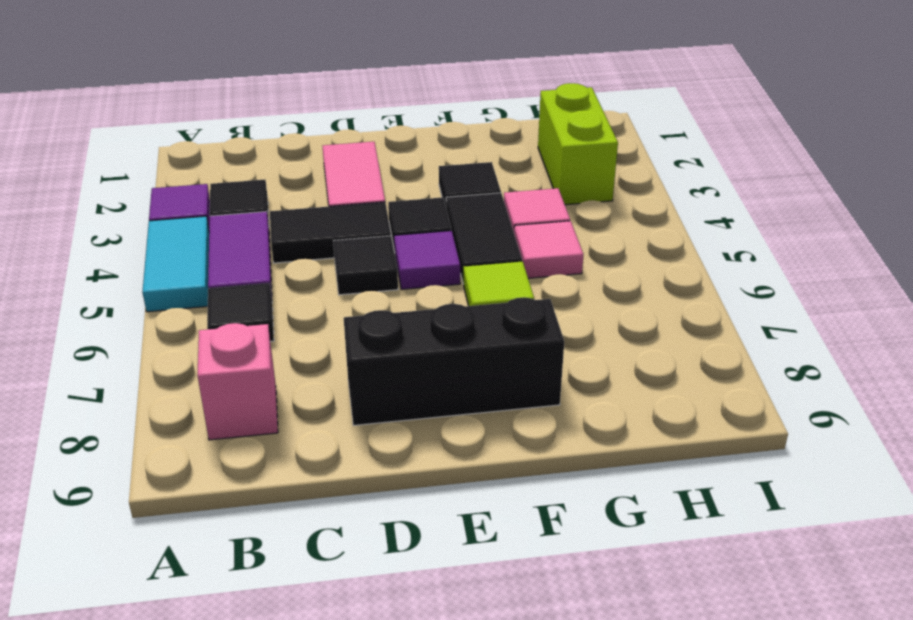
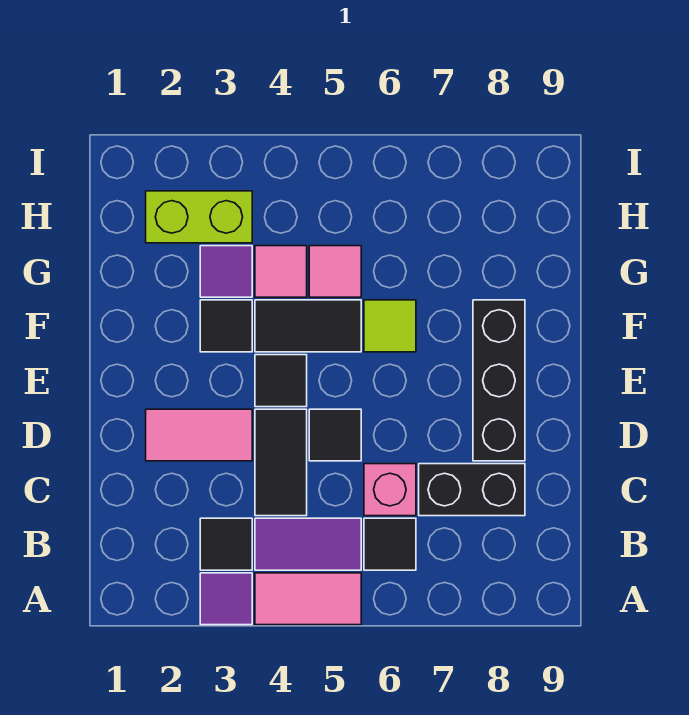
cyan 1x2 tile [142,216,209,312] -> pink 1x2 tile [255,573,361,625]
pink 1x1 brick [197,323,278,440] -> pink 1x1 brick moved to [364,464,416,516]
none -> black 1x2 brick [419,464,525,516]
purple 1x1 tile [394,231,460,289] -> purple 1x1 tile moved to [200,246,252,297]

